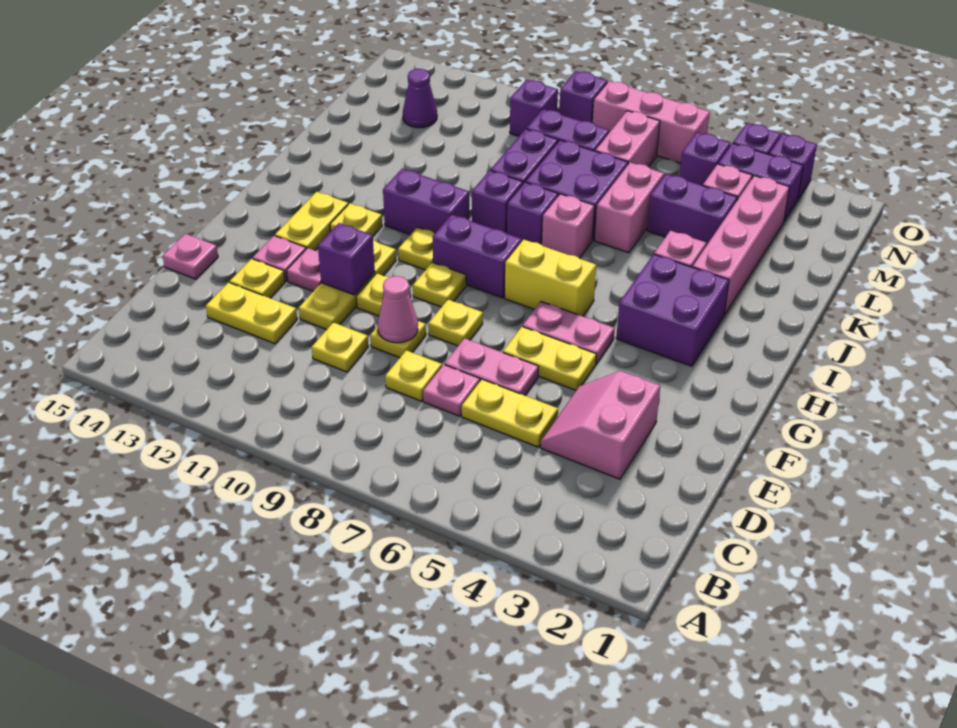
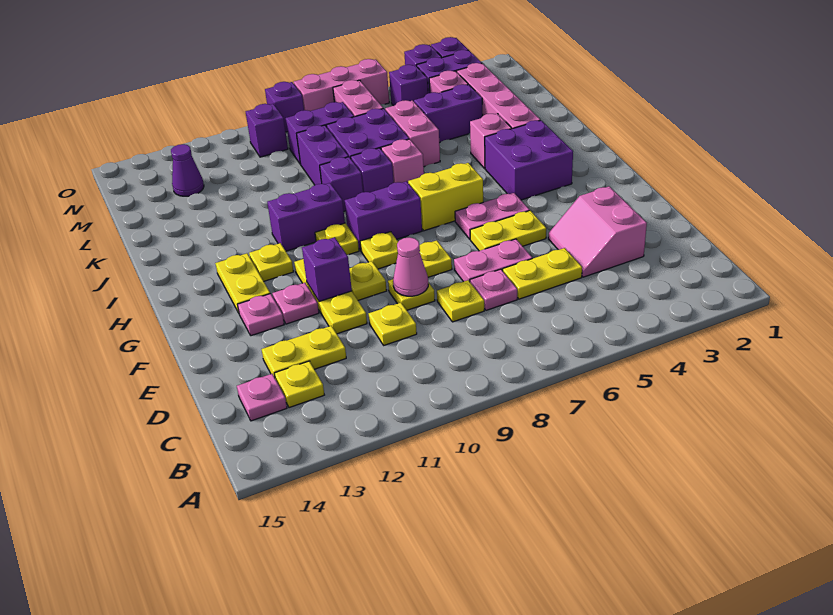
yellow 1x1 plate [230,259,285,298] -> yellow 1x1 plate moved to [274,361,324,408]
pink 1x1 plate [163,234,218,279] -> pink 1x1 plate moved to [237,374,287,421]

